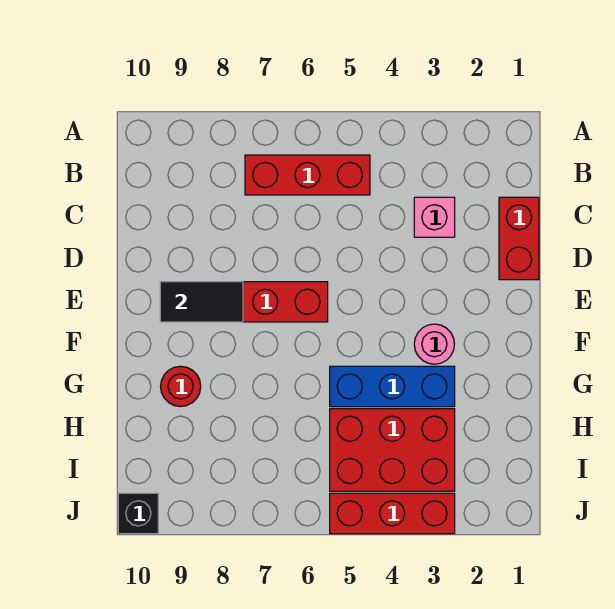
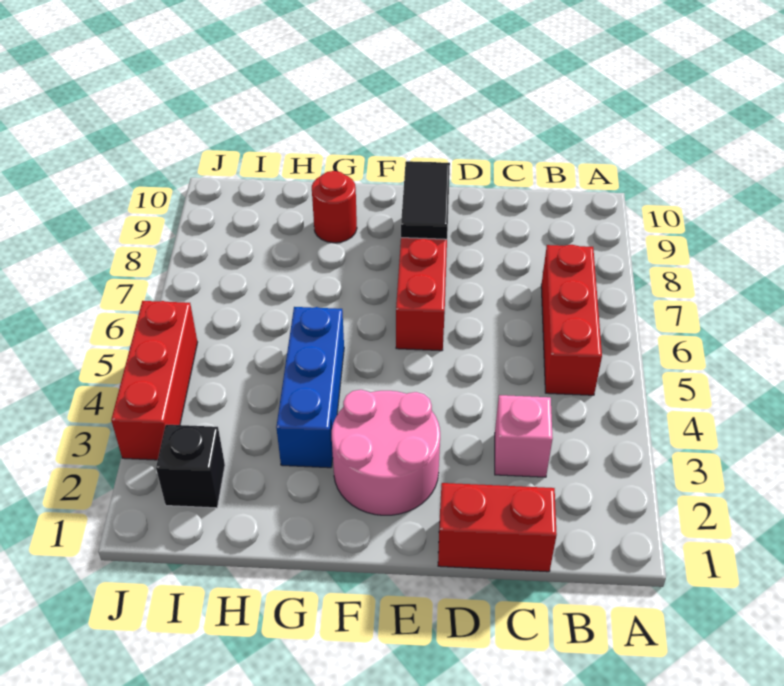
pink 1x1 round brick [414,324,454,364] -> pink 2x2 round brick [332,390,440,515]
red 2x3 brick [330,409,455,491] -> none
black 1x1 brick [118,493,158,534] -> black 1x1 brick moved to [156,425,225,508]

